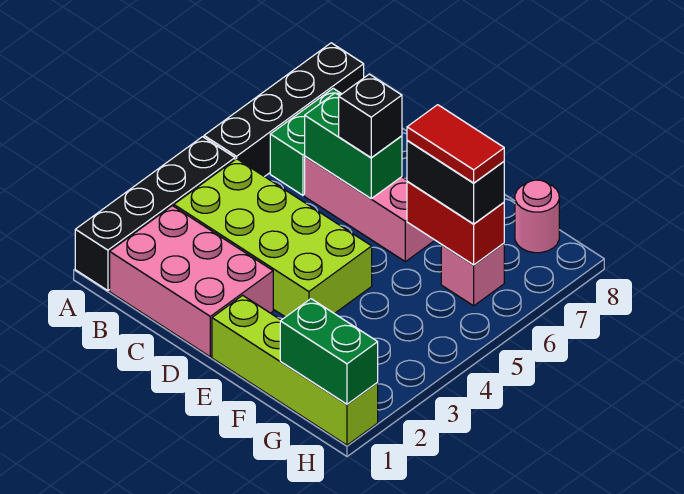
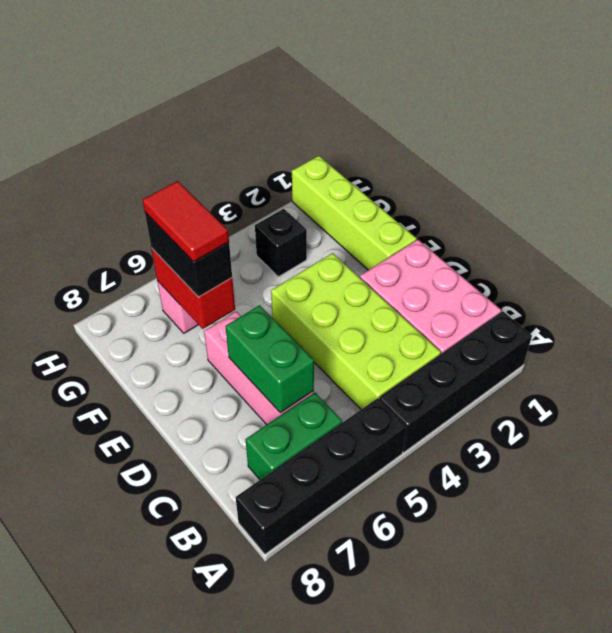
black 1x1 brick [339,74,402,158] -> black 1x1 brick moved to [255,209,307,277]
green 1x2 brick [280,299,378,404] -> none
pink 1x1 round brick [515,180,559,253] -> none

